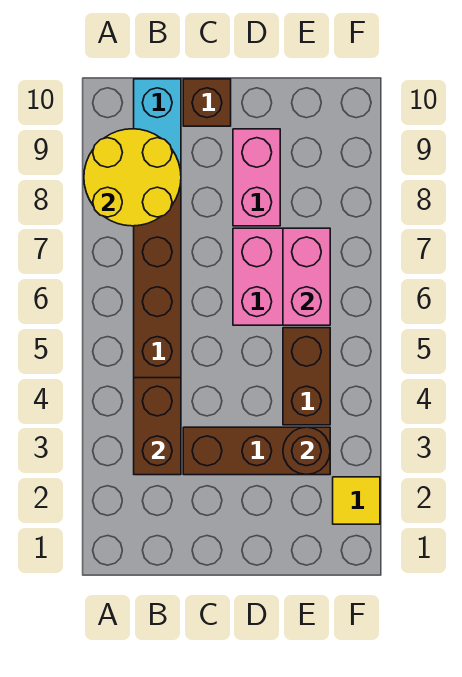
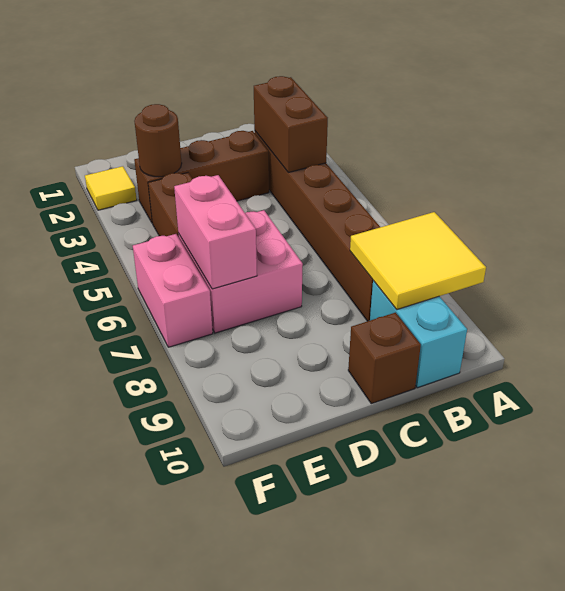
yellow 2x2 round brick [84,129,181,226] -> yellow 2x2 tile [350,212,486,309]
pink 1x2 brick [233,129,280,226] -> pink 1x2 brick moved to [133,234,213,347]

